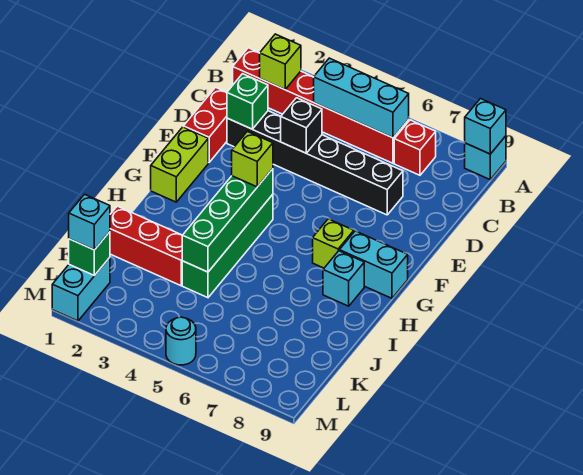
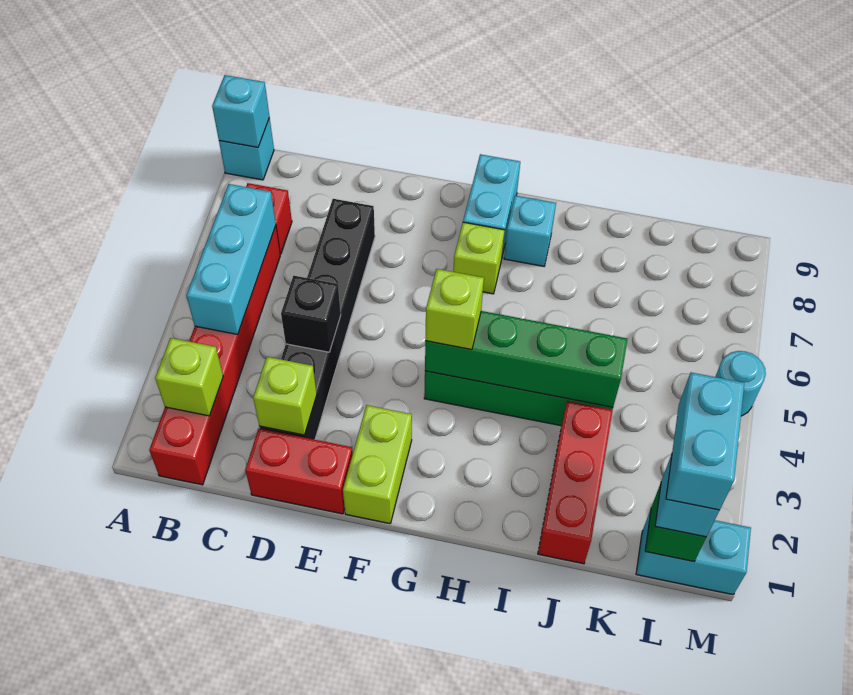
green 1x1 brick [227,74,268,129] -> lime 1x1 brick [253,357,317,435]
lime 1x2 brick [151,127,208,202] -> lime 1x2 brick turned to [343,405,412,524]
none -> cyan 1x2 brick [666,372,744,510]

